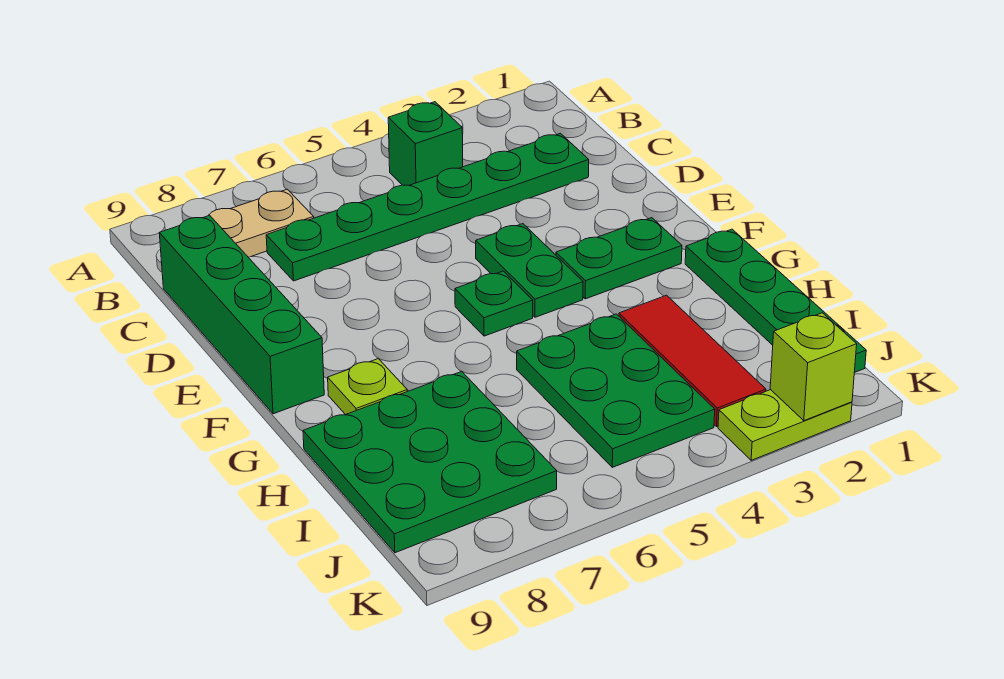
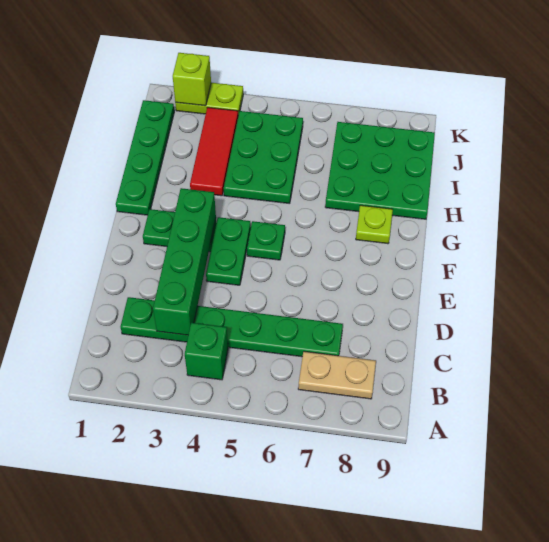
green 1x4 brick [159,215,324,414] -> green 1x4 brick moved to [153,188,216,335]

